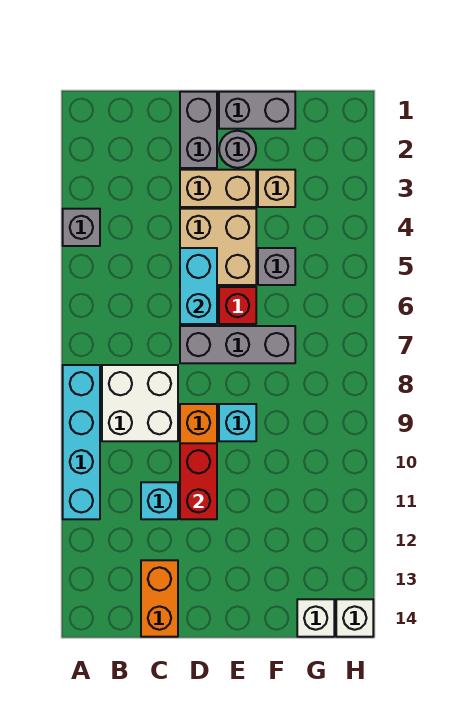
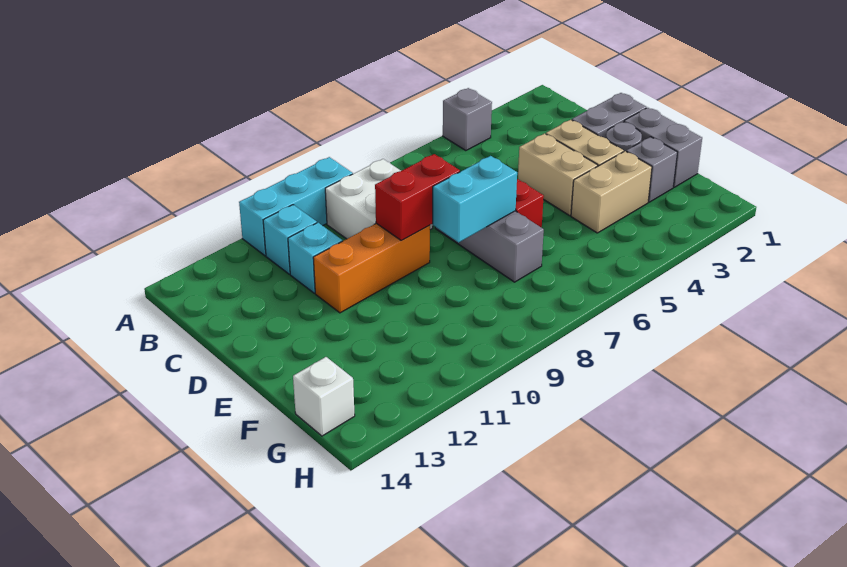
cyan 1x4 brick [63,365,100,519] -> cyan 1x3 brick [239,157,353,256]
orange 1x2 brick [141,560,178,637] -> none
tan 2x2 brick [180,209,256,285] -> tan 1x2 brick [518,133,598,216]
cyan 1x2 brick [180,248,217,324] -> cyan 1x2 brick moved to [433,156,517,242]
red 1x2 brick [180,443,217,519] -> red 1x2 brick moved to [375,154,460,240]
cyan 1x1 brick [219,404,256,441] -> cyan 1x1 brick moved to [263,205,317,274]
tan 1x1 brick [258,170,295,207] -> tan 1x2 brick [571,151,652,233]
grey 1x1 brick [258,248,295,285] -> grey 1x1 brick moved to [626,137,677,202]
white 1x1 brick [336,599,373,637] -> none

